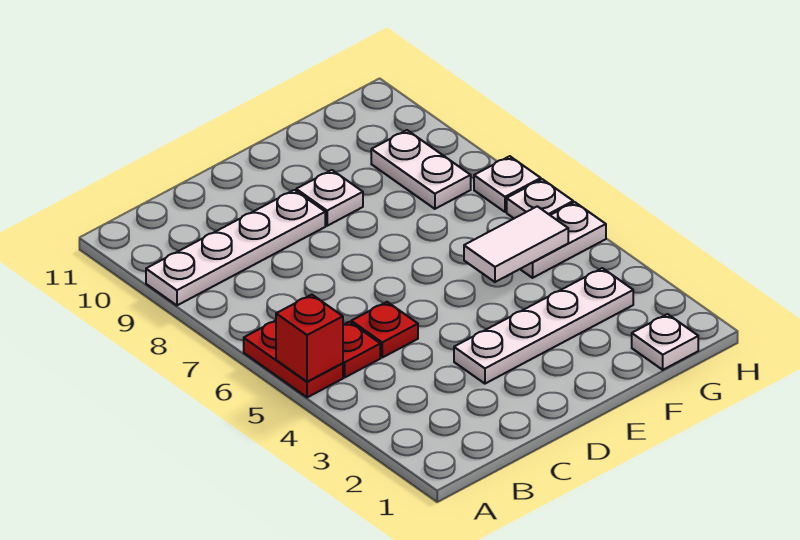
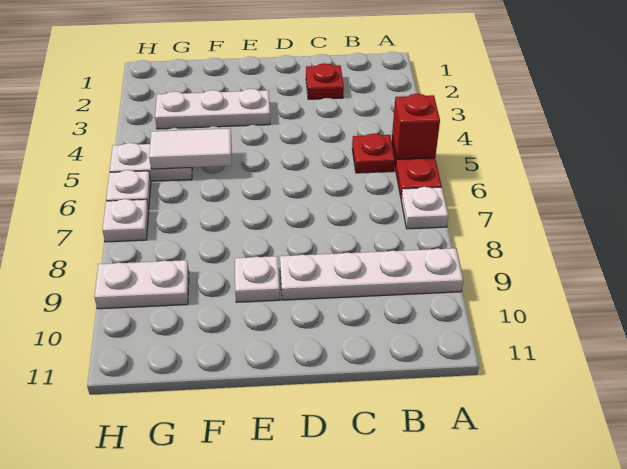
red 1x1 plate [351,302,418,357] -> red 1x1 plate moved to [306,63,344,99]
white 1x4 plate [454,268,633,384] -> white 1x3 plate [155,89,270,129]
white 1x1 plate [632,314,698,370] -> white 1x1 plate moved to [401,187,448,229]
white 1x2 plate [371,130,471,209] -> white 1x2 plate turned to [94,260,189,309]

